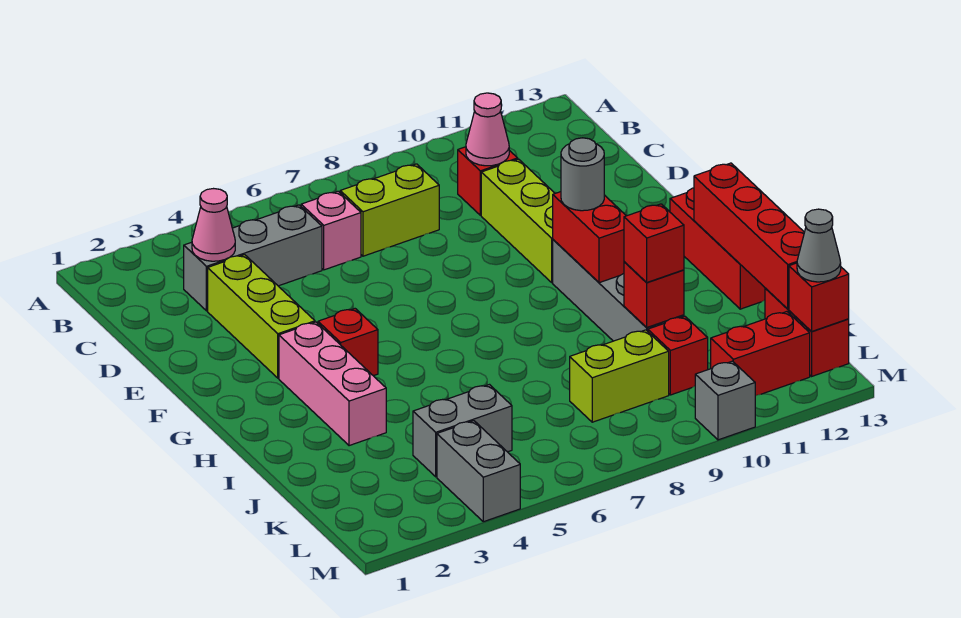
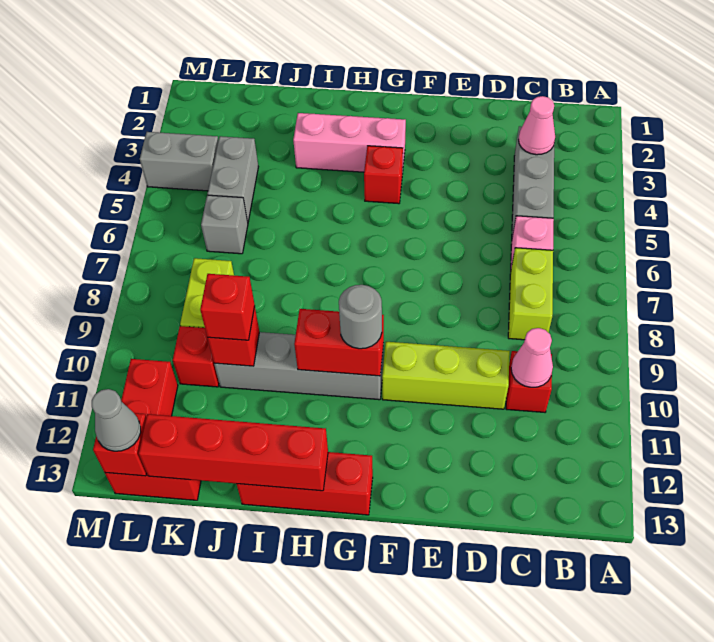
lime 1x3 brick [208,255,315,378] -> none
grey 1x1 brick [695,361,755,440] -> grey 1x1 brick moved to [201,195,248,254]

